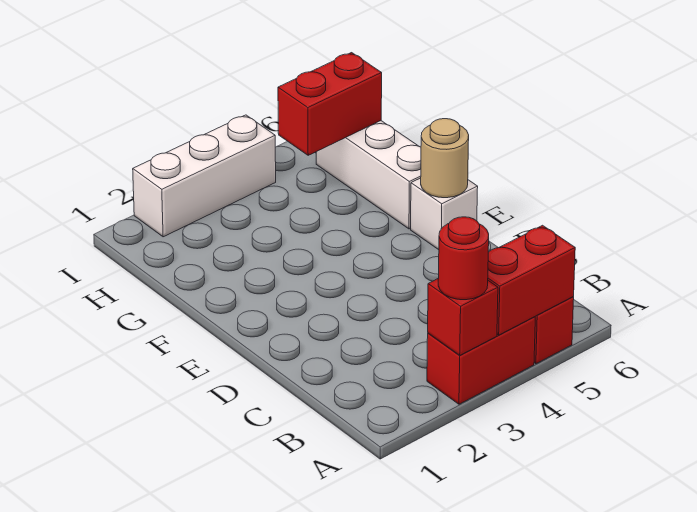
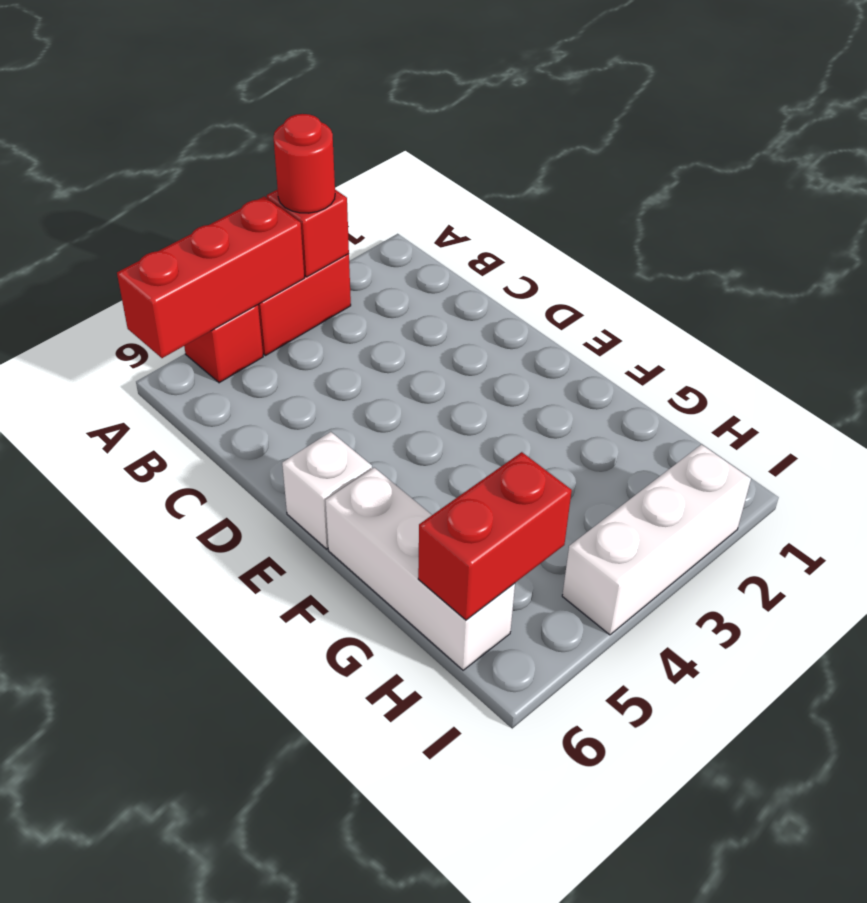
red 1x2 brick [488,225,575,335] -> red 1x3 brick [117,196,304,358]
tan 1x1 round brick [421,119,469,198] -> none

